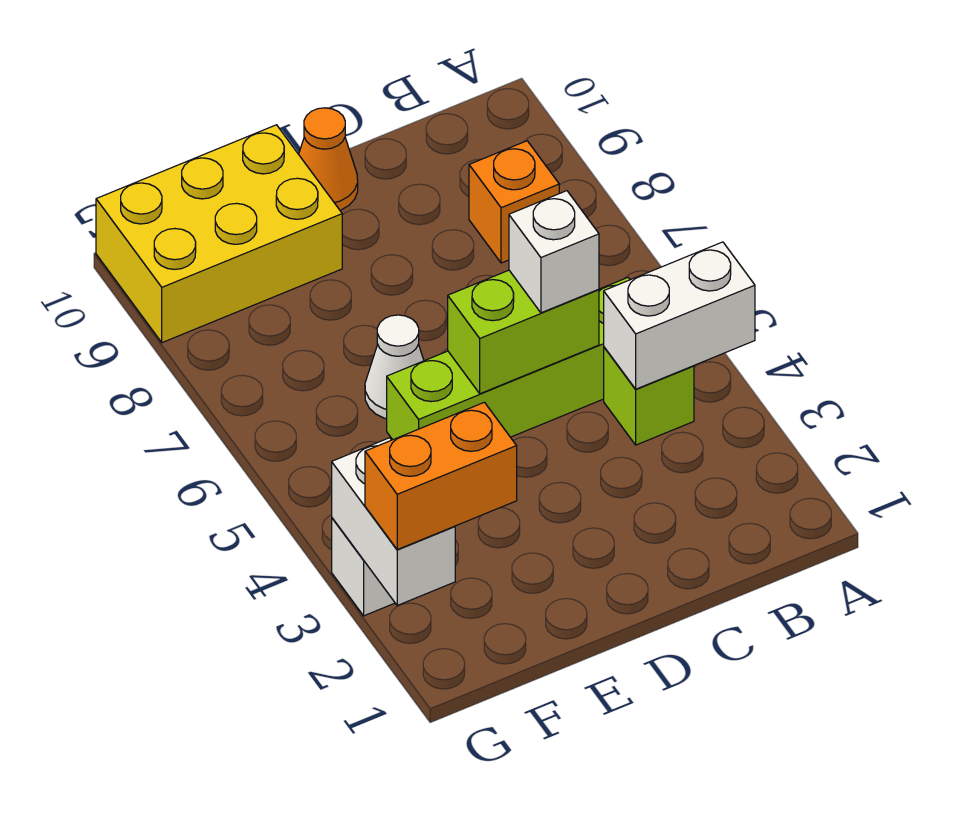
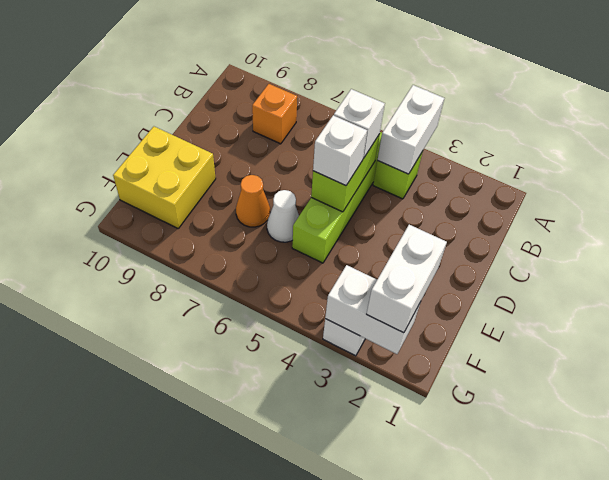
none -> white 1x1 brick [313,115,367,186]
orange 1x1 cone [299,108,358,210] -> orange 1x1 cone moved to [236,175,270,227]
yellow 2x3 brick [96,125,342,343] -> yellow 2x2 brick [113,127,216,228]
orange 1x2 brick [365,402,517,550] -> white 1x2 brick [367,224,447,333]

